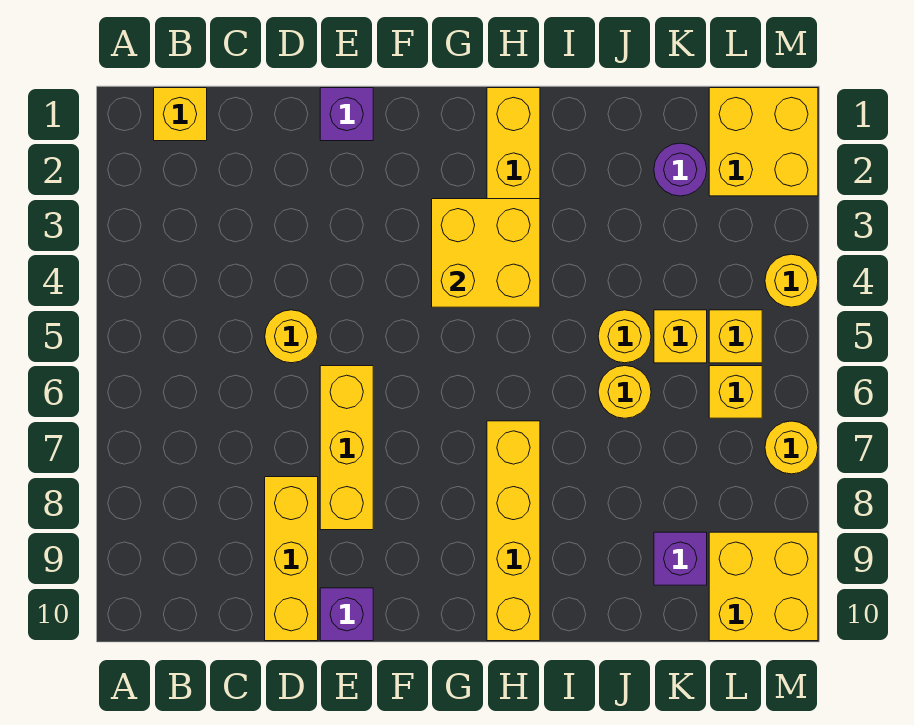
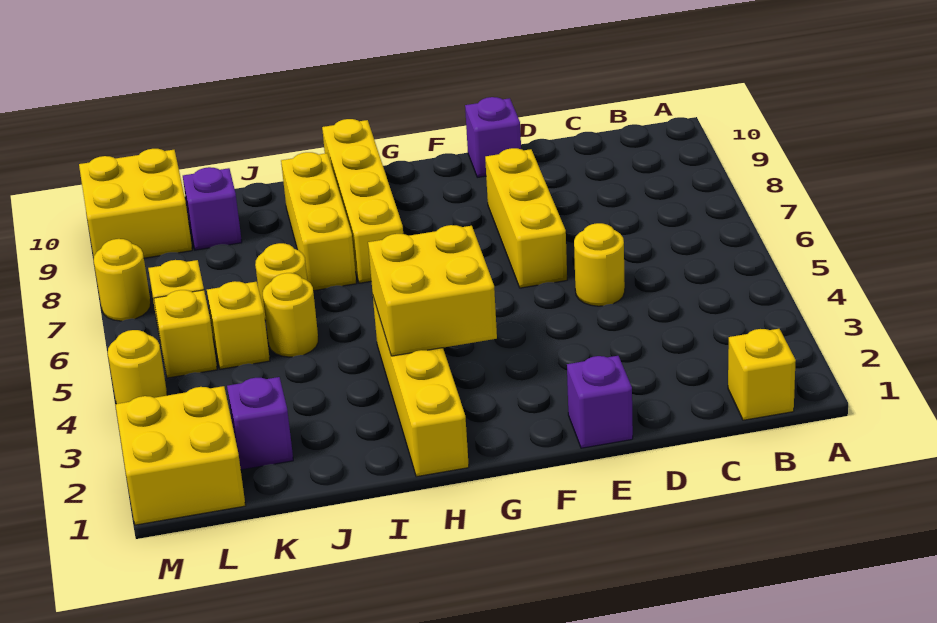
yellow 1x3 brick [265,477,318,641] -> yellow 1x3 brick moved to [281,152,356,291]
purple 1x1 round brick [654,143,707,196] -> purple 1x1 brick [227,377,293,470]

